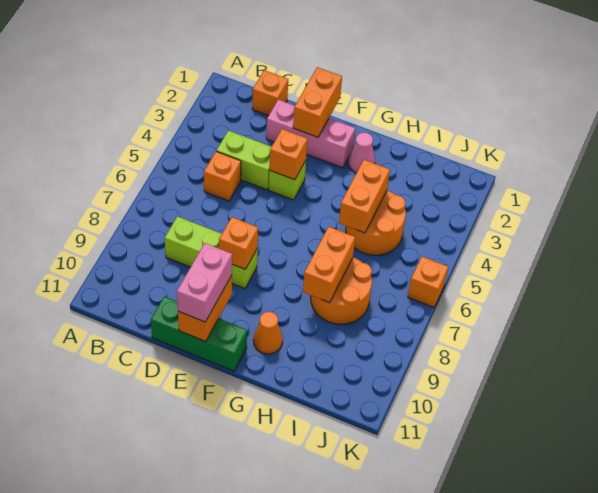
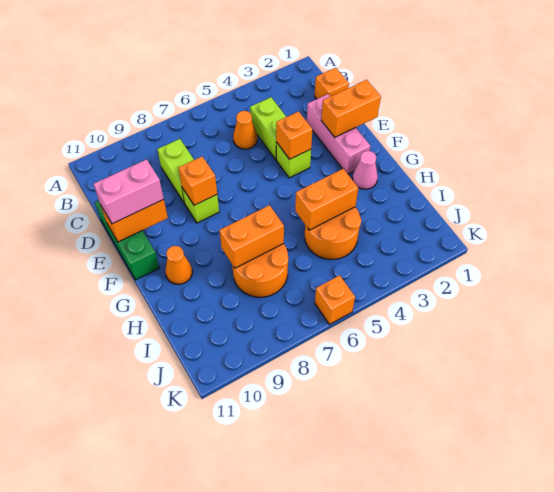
orange 1x1 brick [204,151,241,201] -> orange 1x1 cone [233,111,257,149]

